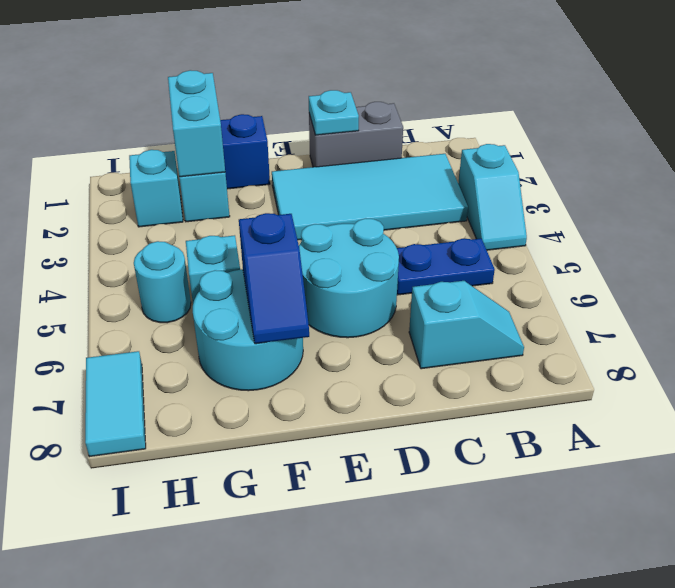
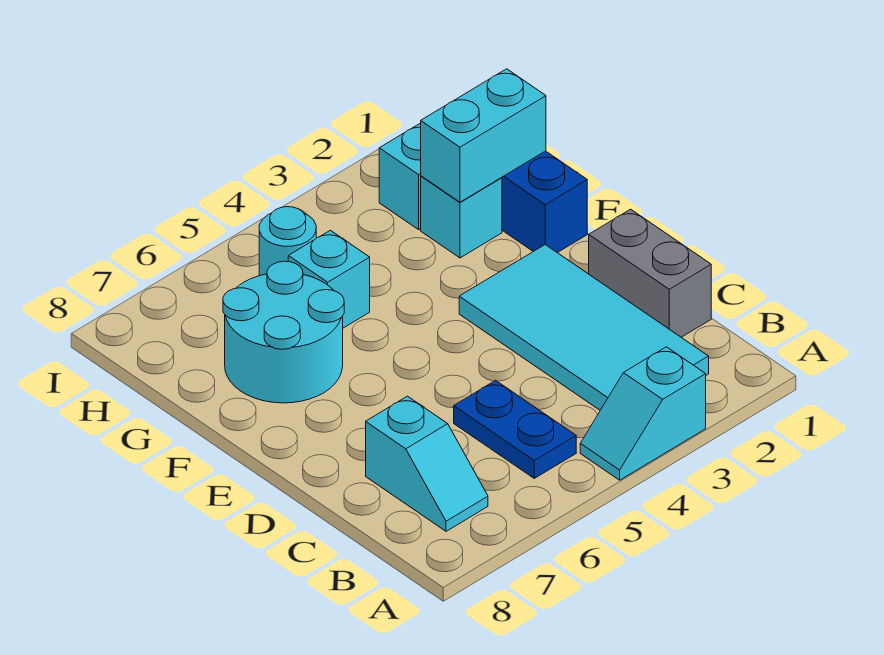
cyan 1x1 plate [309,90,359,135] -> none
cyan 2x2 round brick [299,218,399,338] -> none
blue 1x2 slope [239,213,309,344] -> none
cyan 1x2 tile [85,351,146,457] -> none

